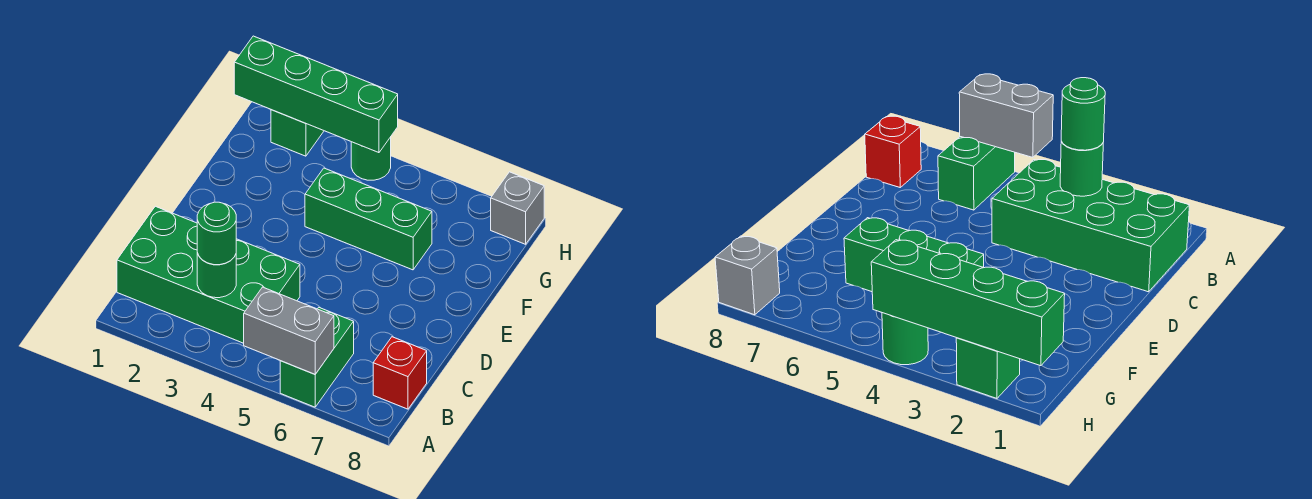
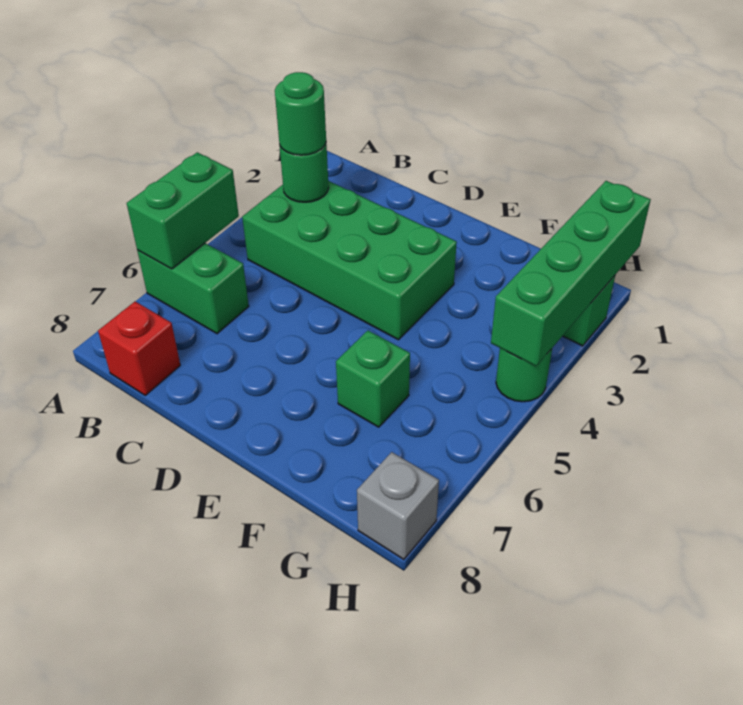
grey 1x2 brick [244,287,334,374] -> green 1x2 brick [127,152,239,269]
green 2x4 brick [117,206,300,343] -> green 2x4 brick turned to [242,181,457,340]
green 1x3 brick [305,168,432,270] -> green 1x1 brick [336,331,410,427]

